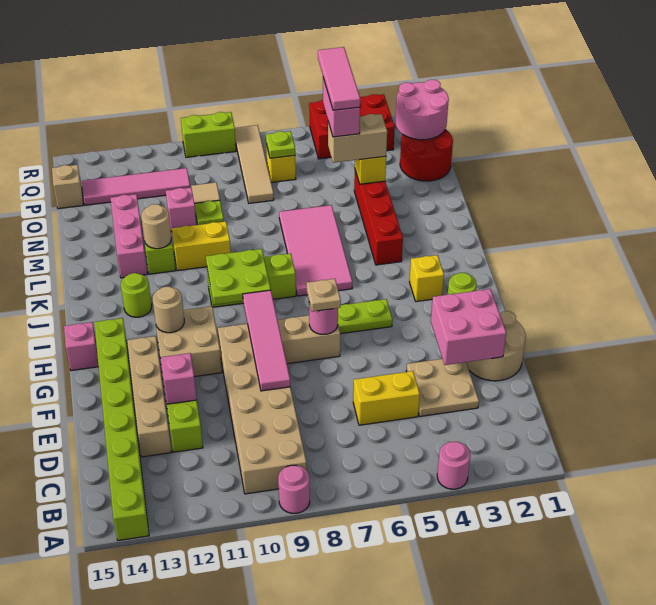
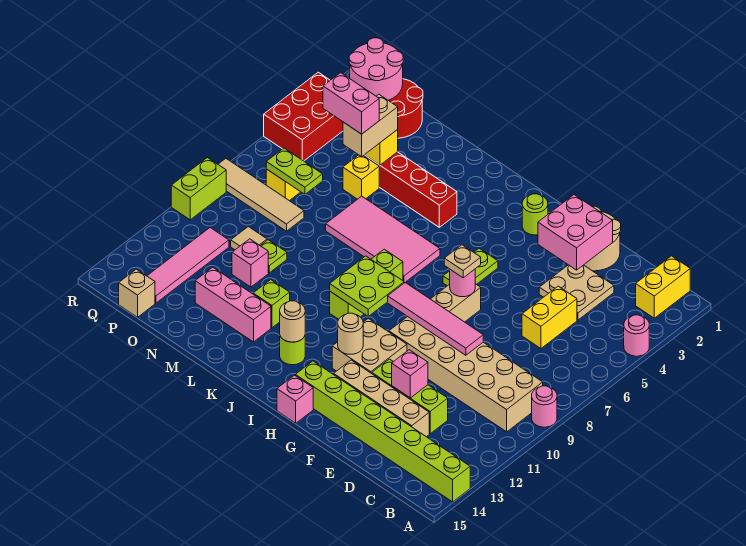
yellow 1x1 brick [410,255,444,302] -> yellow 1x1 brick moved to [343,155,379,199]
yellow 1x2 brick [172,221,231,271] -> yellow 1x2 brick moved to [636,256,690,318]
tan 1x1 round brick [141,204,172,249] -> tan 1x1 round brick moved to [280,301,305,342]
pink 1x3 tile [318,47,360,110] -> none
lime 1x1 plate [266,131,295,158] -> lime 1x2 plate [266,148,323,194]

